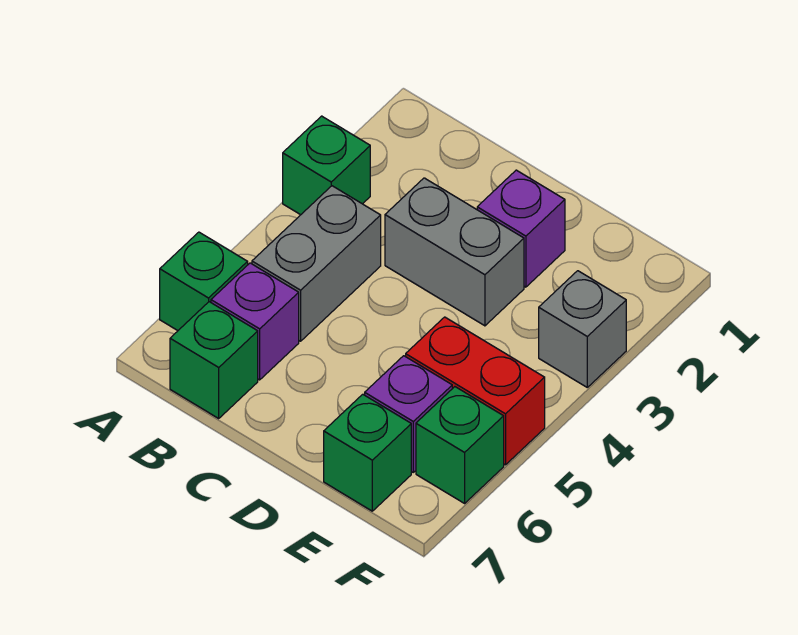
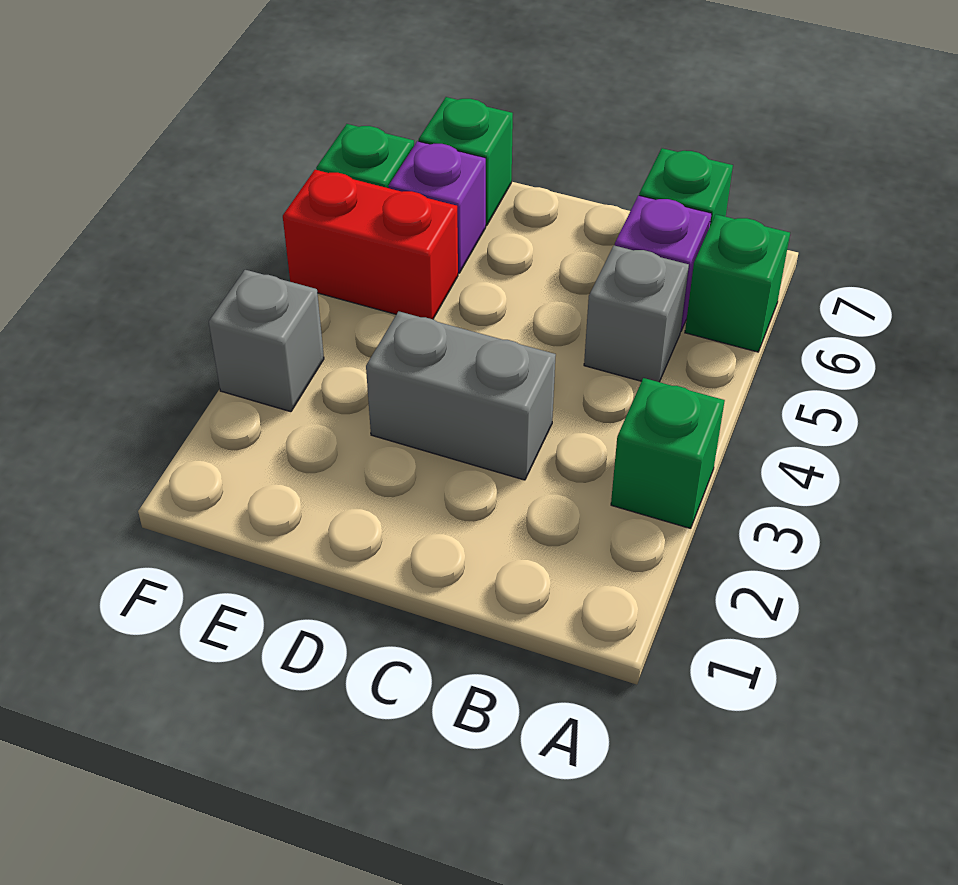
grey 1x2 brick [252,186,381,341] -> grey 1x1 brick [584,245,689,382]
purple 1x1 brick [477,170,565,287] -> none

